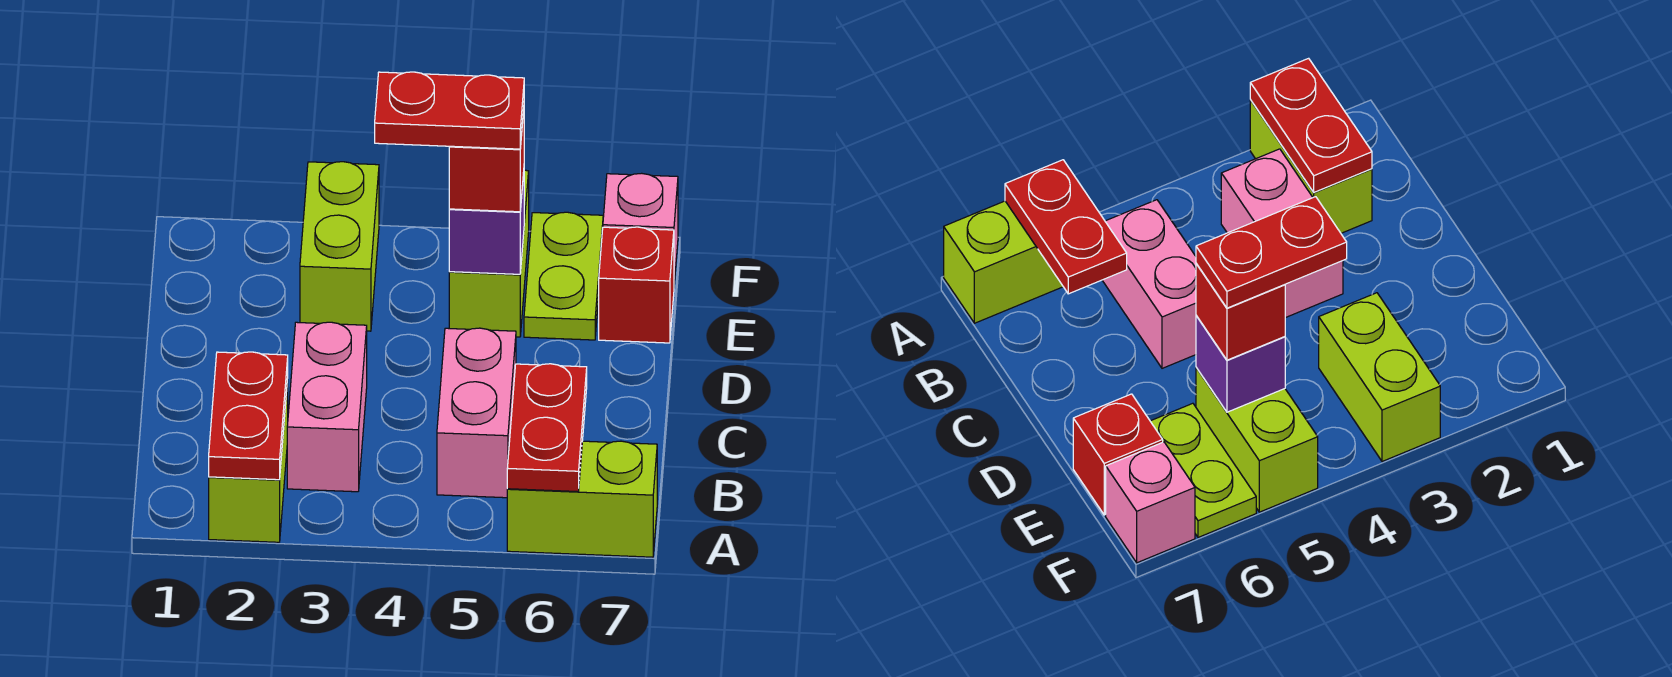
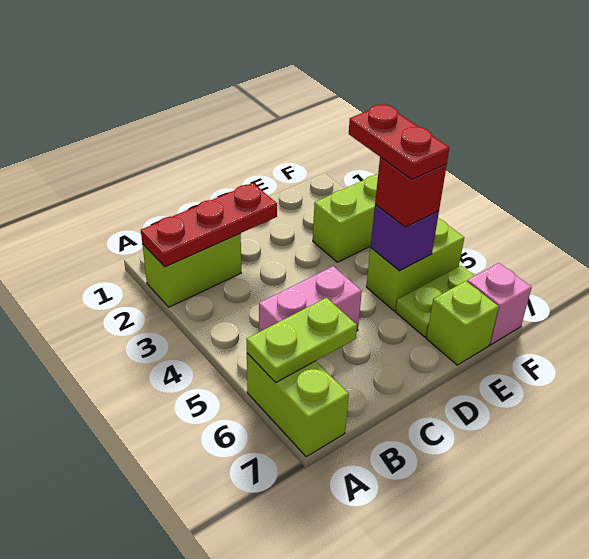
red 1x2 plate [209,352,288,480] -> red 1x3 plate [141,183,277,267]
red 1x2 plate [507,364,587,492] -> lime 1x2 plate [247,298,357,383]
pink 1x2 brick [287,322,367,492] -> none
red 1x1 brick [599,227,674,343] -> lime 1x1 brick [426,281,499,365]

